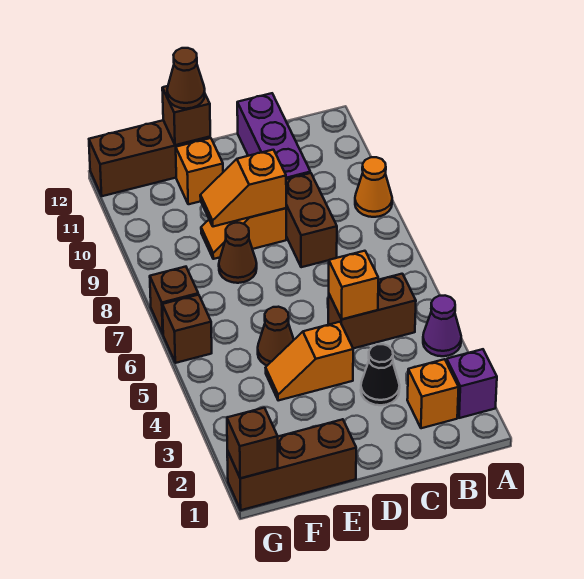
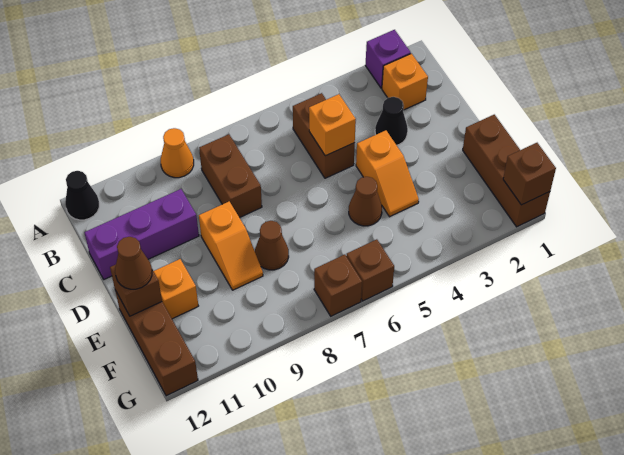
purple 1x1 cone [423,296,461,356] -> none
none -> black 1x1 cone [65,171,99,220]
brown 1x2 brick [286,173,337,267] -> brown 1x2 brick turned to [199,134,262,218]
orange 1x2 slope [200,150,286,227] -> none

